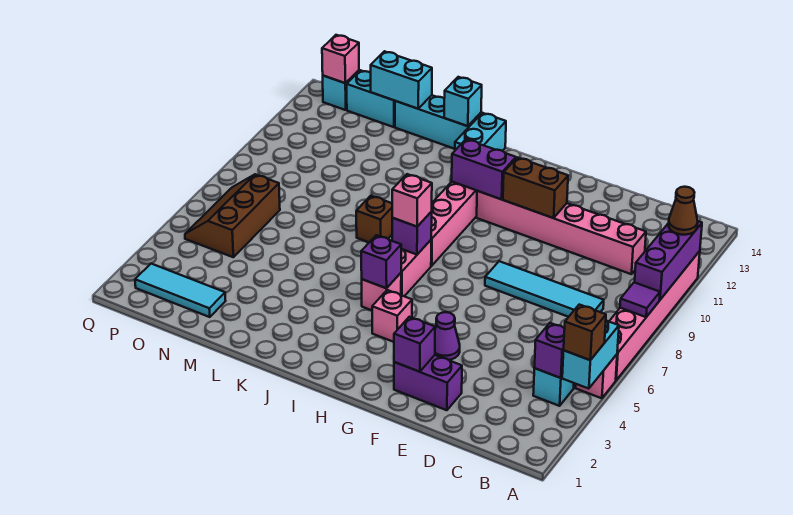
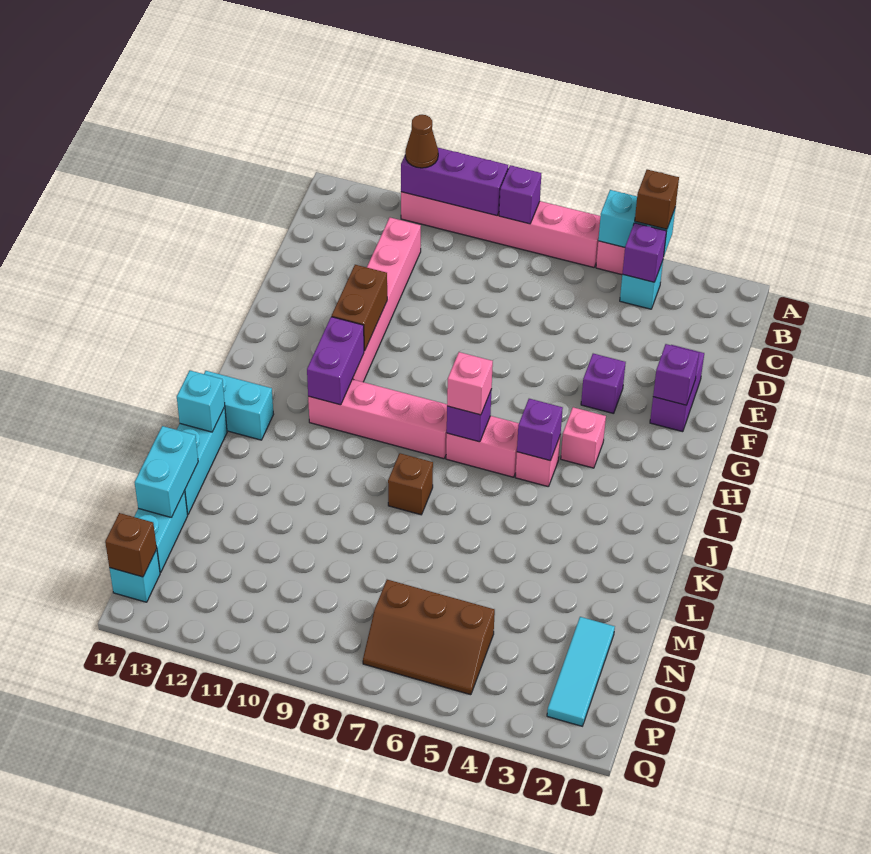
purple 1x1 tile [620,282,660,317] -> purple 1x1 brick [499,165,541,224]
cyan 1x4 tile [485,261,604,317] -> none
purple 1x1 cone [435,312,460,360] -> purple 1x1 brick [581,354,626,414]
pink 1x1 brick [322,35,359,83] -> brown 1x1 brick [105,513,157,577]

